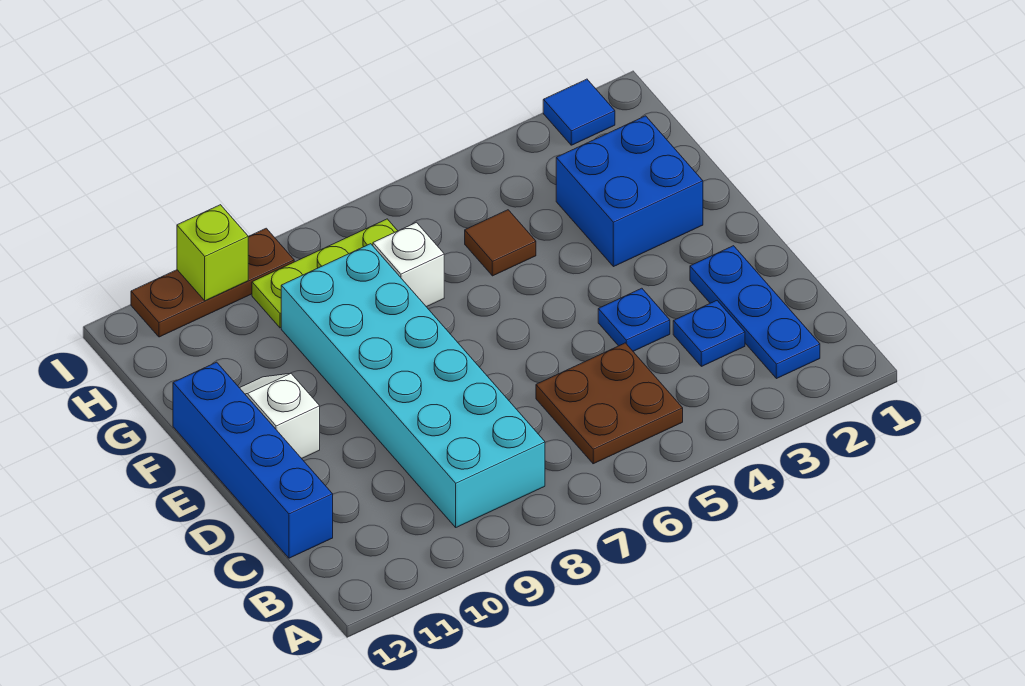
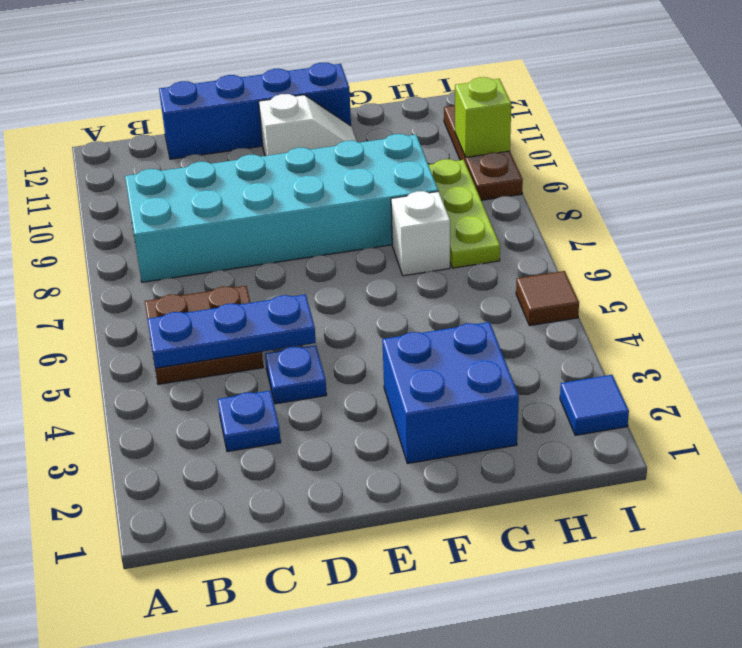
blue 1x3 plate [690,246,820,379] -> blue 1x3 plate moved to [147,294,316,368]
brown 1x1 tile [465,210,536,276] -> brown 1x1 tile moved to [516,271,579,326]

